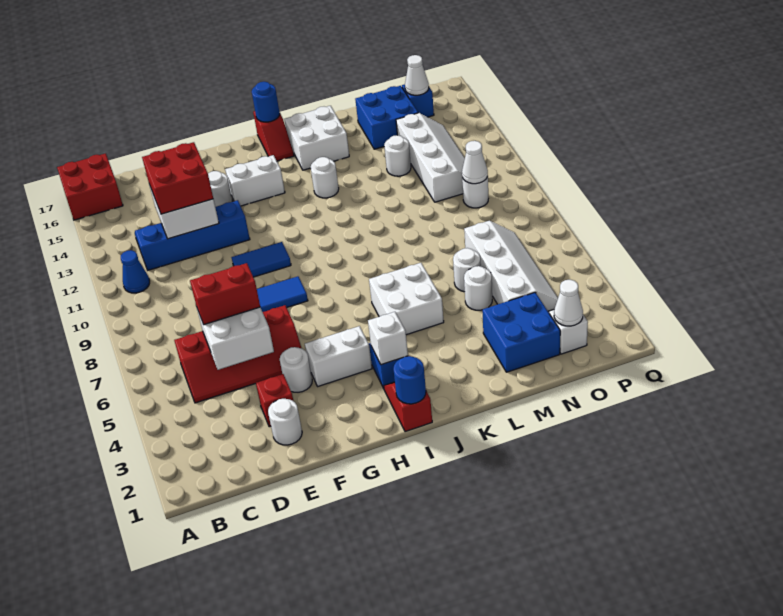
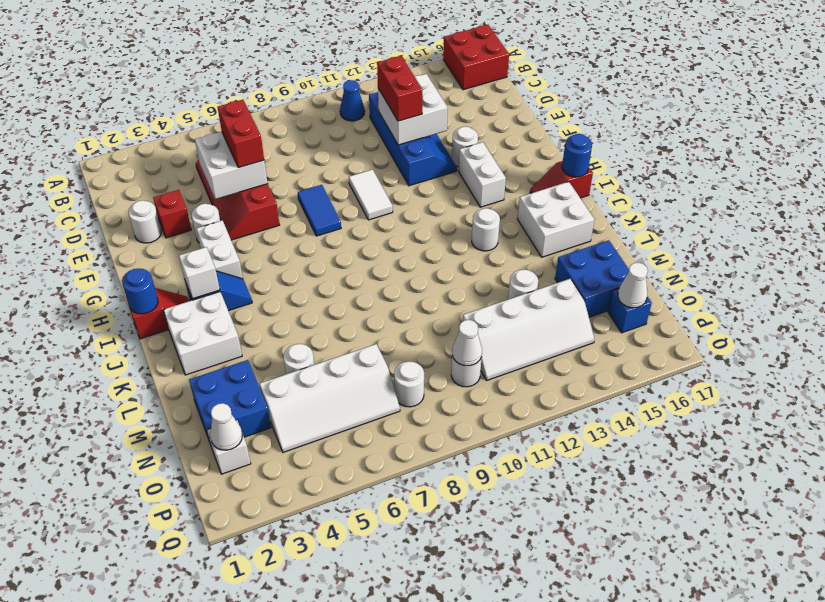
red 2x2 brick [142,142,213,214] -> red 1x2 brick [377,56,422,121]
blue 1x2 tile [231,242,291,277] -> white 1x2 tile [349,170,393,220]
white 2x2 brick [369,263,444,335] -> white 2x2 brick moved to [164,292,242,375]
white 1x1 round brick [453,248,481,292] -> white 1x1 round brick moved to [394,361,424,407]

